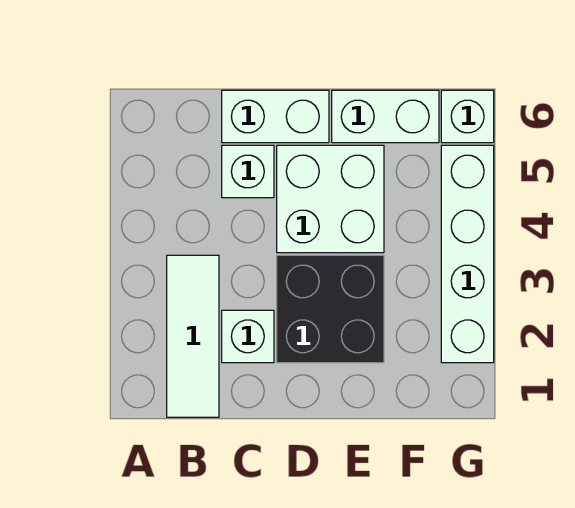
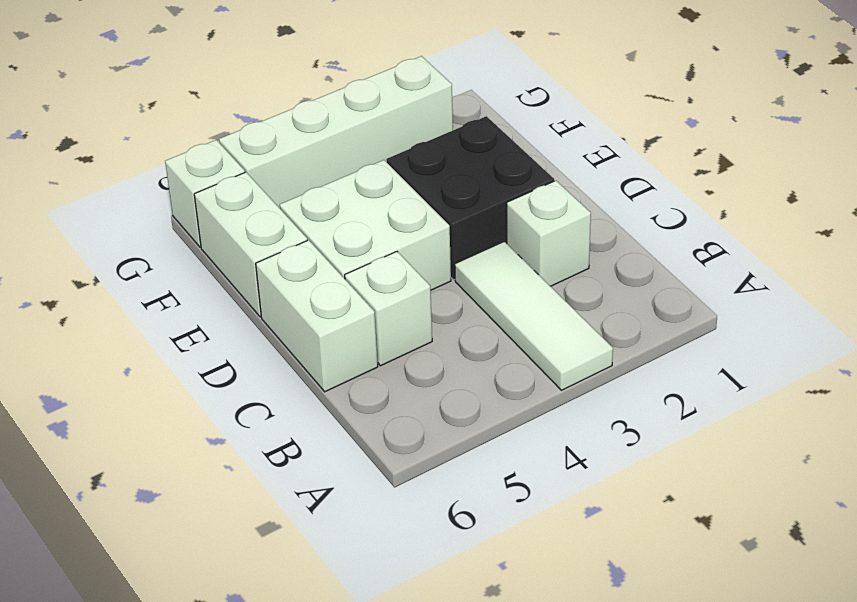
white 1x3 tile [167,255,219,417] -> white 1x3 tile turned to [455,241,613,390]

